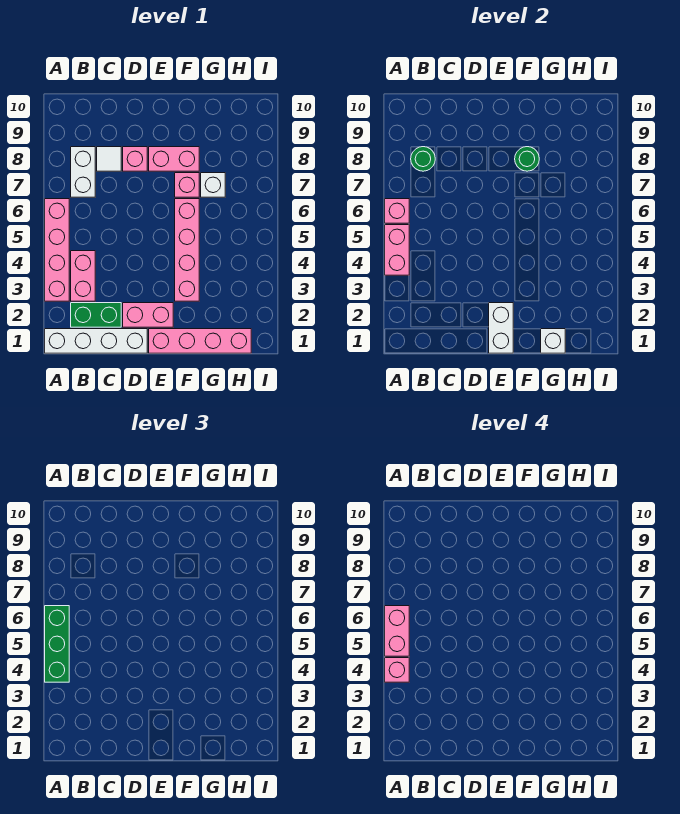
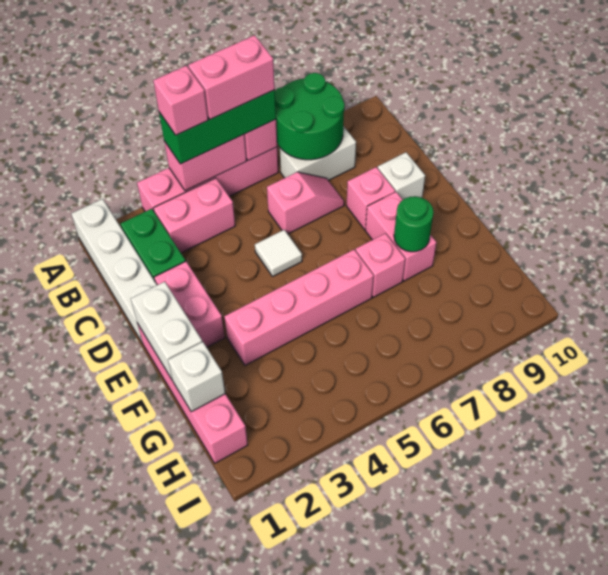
green 1x1 round brick [411,147,435,171] -> green 2x2 round brick [275,73,345,160]
none -> pink 1x2 slope [267,172,344,234]
white 1x1 tile [97,147,121,171] -> white 1x1 tile moved to [255,230,302,277]
white 1x2 brick [489,303,513,353] -> white 1x2 brick turned to [131,282,202,380]
white 1x1 brick [201,173,225,197] -> white 1x1 brick moved to [378,152,425,200]

